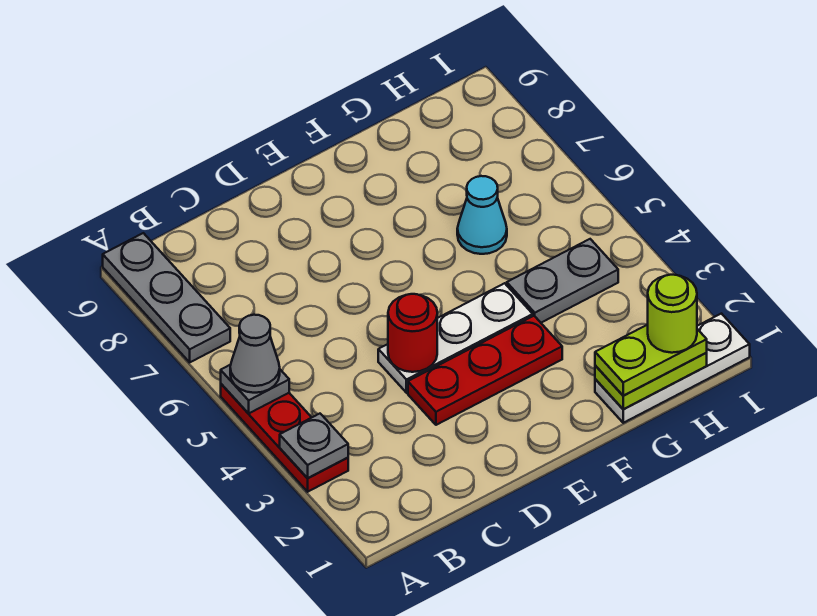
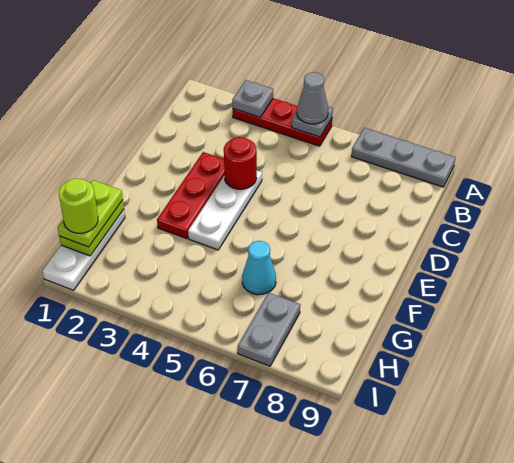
grey 1x2 plate [507,239,618,323] -> grey 1x2 plate moved to [238,292,300,366]

